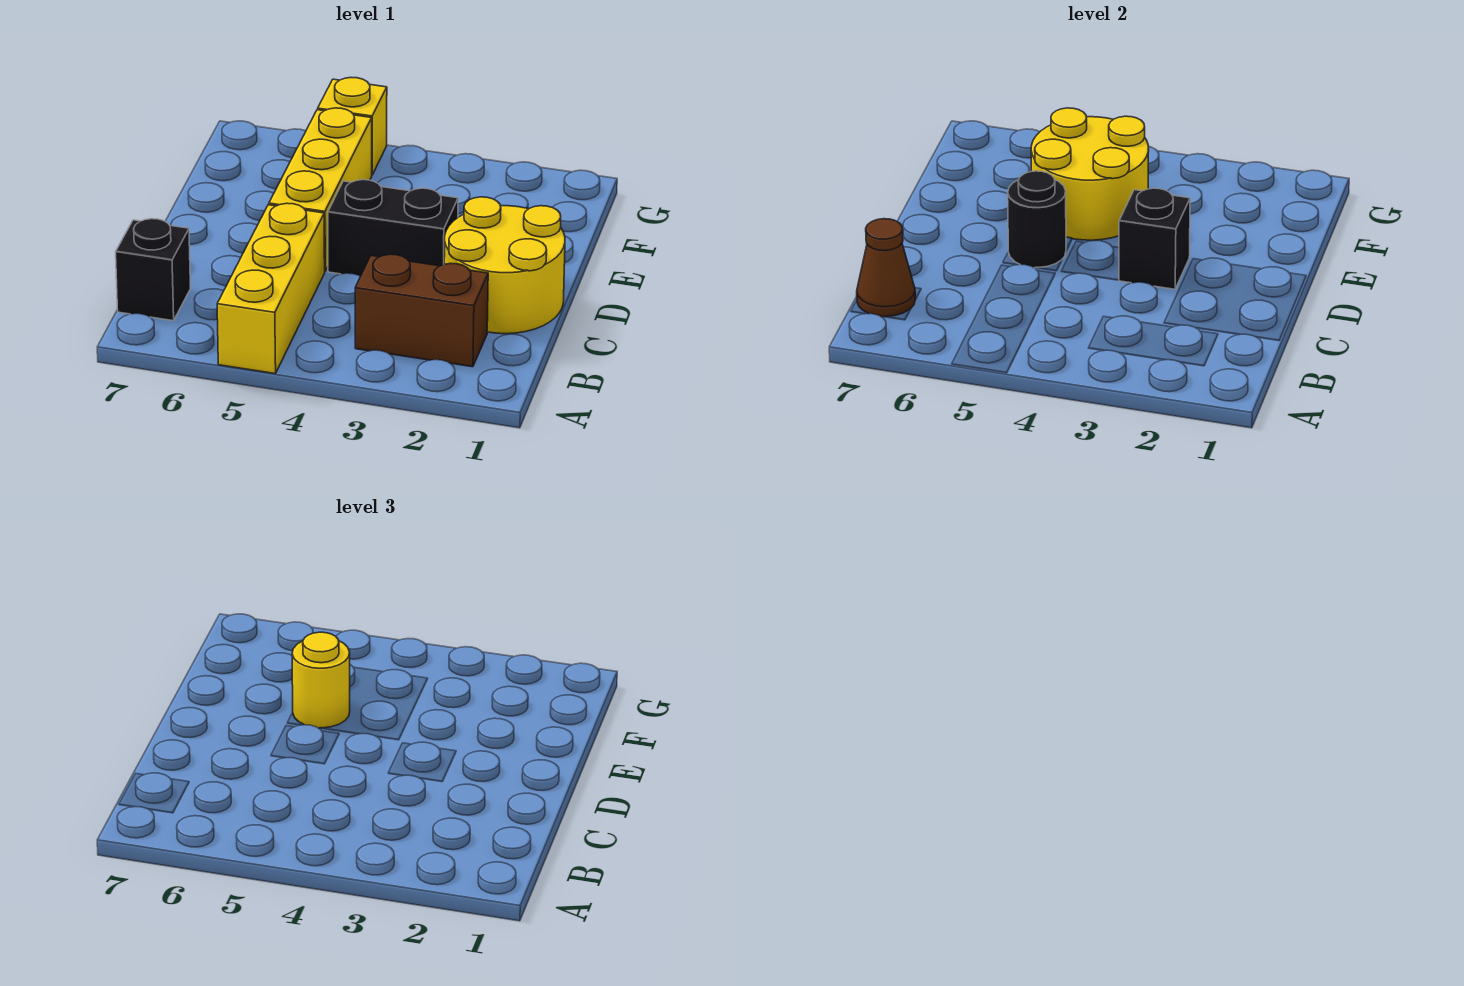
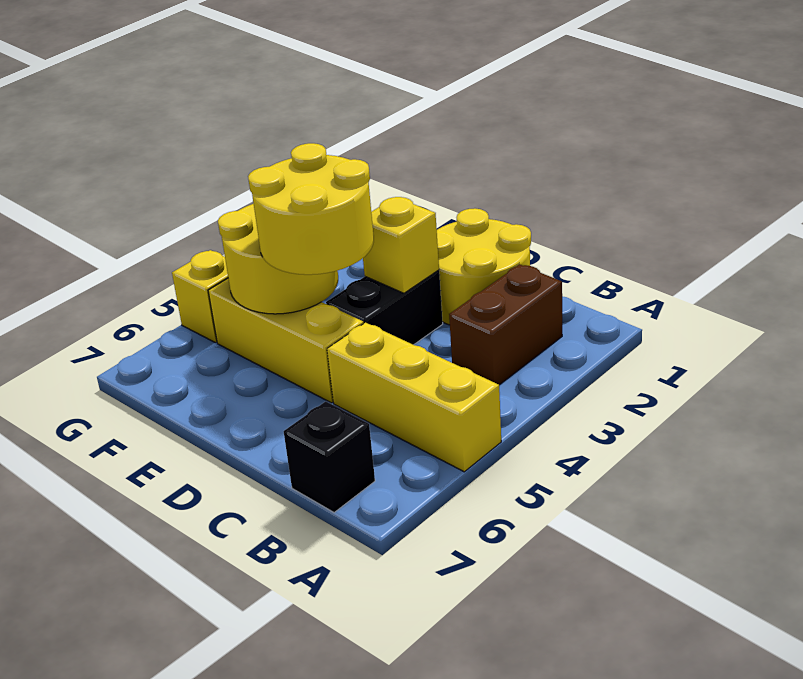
brown 1x1 cone [857,219,915,317] -> none
black 1x1 brick [1119,188,1190,289] -> yellow 1x1 brick [363,197,439,293]
black 1x1 round brick [1008,171,1066,268] -> none
yellow 1x1 round brick [292,632,350,728] -> yellow 2x2 round brick [248,143,374,275]

